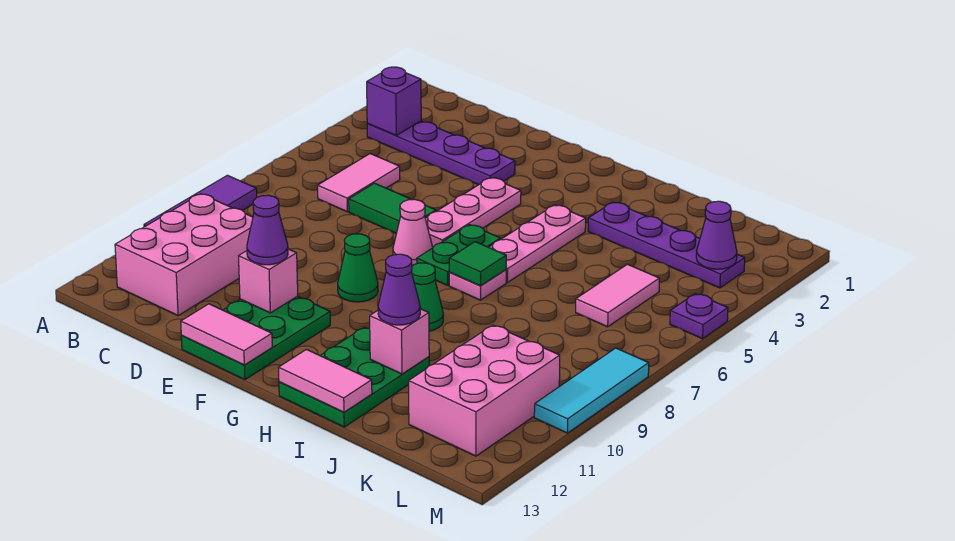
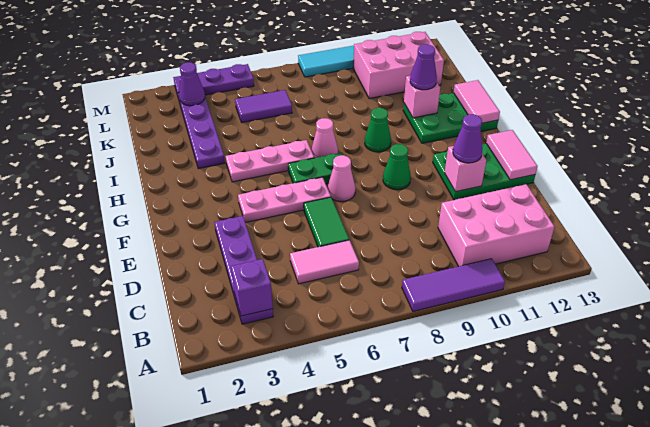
pink 1x1 plate [449,270,506,300] -> pink 1x1 cone [311,118,338,158]
green 1x1 tile [449,242,506,286] -> none
pink 1x2 tile [576,264,659,327] -> purple 1x2 tile [235,90,292,123]
purple 1x1 plate [670,294,728,339] -> purple 1x3 plate [173,64,254,95]

